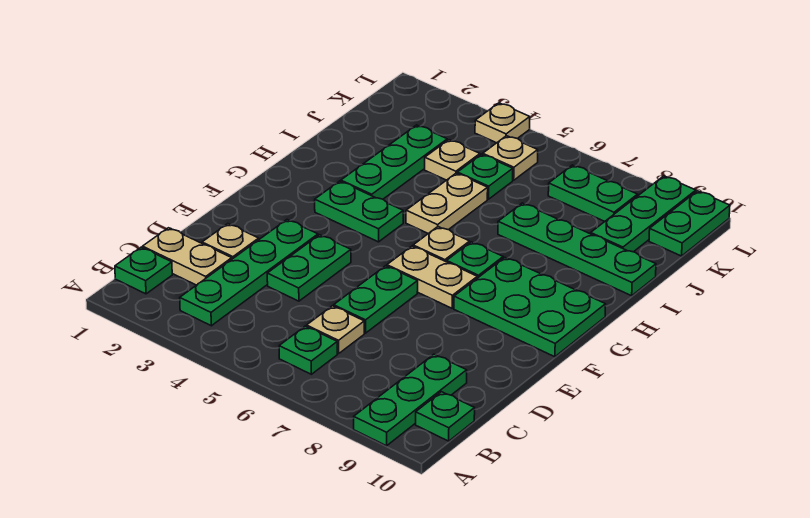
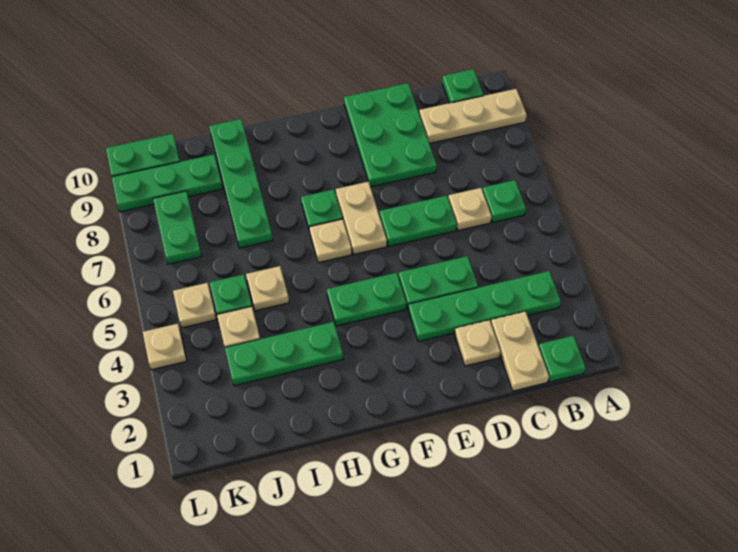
green 1x3 plate [354,354,467,446] -> tan 1x3 plate [419,89,527,143]
green 2x3 plate [454,258,606,357] -> green 2x3 plate moved to [344,83,437,187]
green 1x2 plate [315,181,403,242] -> green 1x2 plate turned to [327,273,406,326]
tan 1x2 plate [406,173,488,233] -> tan 1x1 plate [246,266,289,311]

